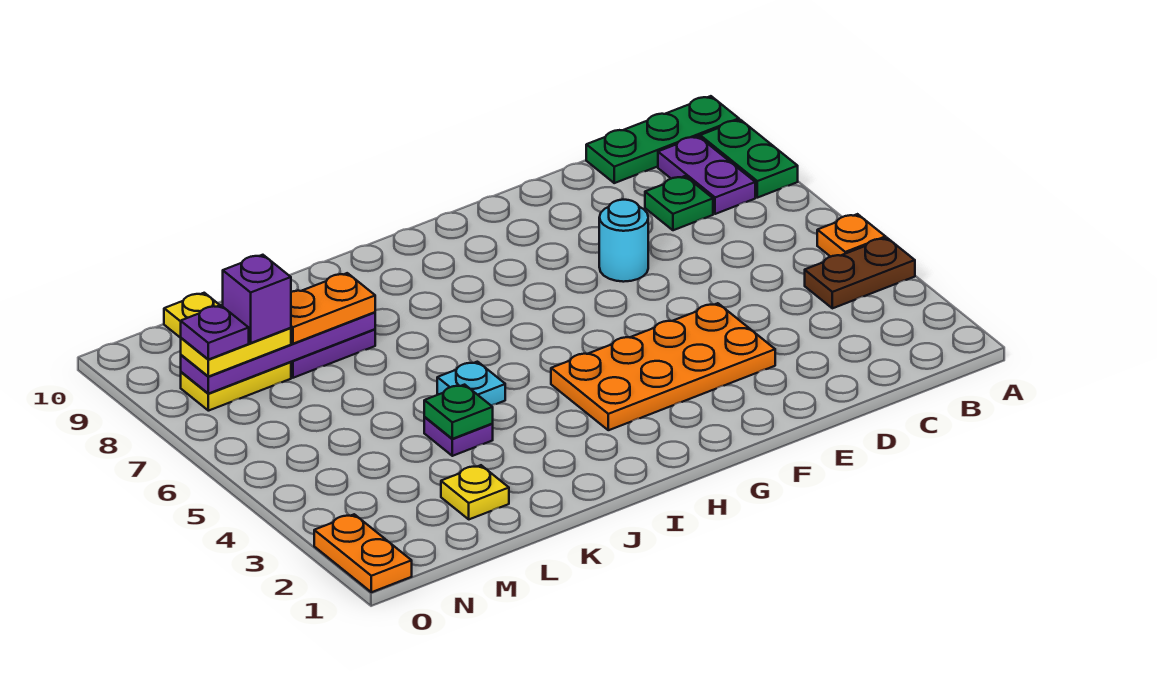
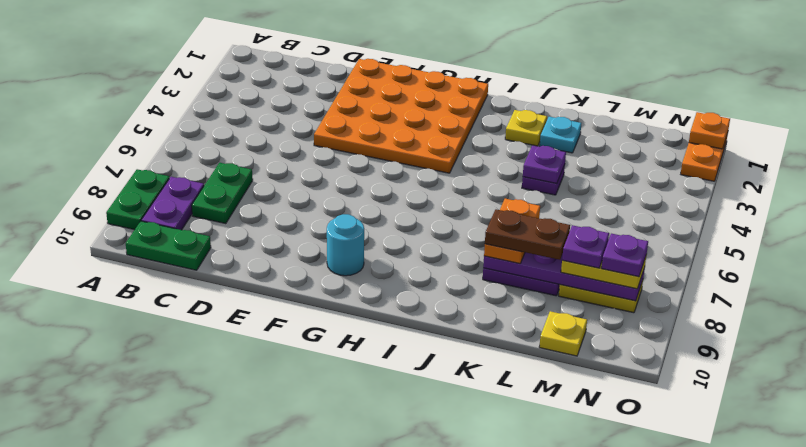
brown 1x2 plate [805,238,915,308] -> brown 1x2 plate moved to [485,209,570,260]
orange 1x1 plate [817,214,886,257] -> orange 1x1 plate moved to [689,112,730,149]
green 1x3 plate [586,96,739,183] -> green 1x2 plate [126,221,211,270]
green 1x1 plate [645,176,713,230] -> green 1x2 plate [192,163,253,224]
orange 2x4 plate [551,303,775,430] -> orange 4x4 plate [314,59,488,173]
cyan 1x1 round brick [599,200,648,282] -> cyan 1x1 round brick moved to [327,214,364,276]
cyan 1x1 plate [437,362,505,405] -> cyan 1x1 plate moved to [540,117,581,153]
green 1x1 plate [424,385,493,439] -> purple 1x1 plate [523,145,566,184]
orange 1x2 plate [291,273,375,344] -> orange 1x2 plate turned to [484,199,540,263]
yellow 1x1 plate [441,465,509,519] -> yellow 1x1 plate moved to [505,110,547,146]
purple 1x1 brick [223,255,291,343] -> purple 1x1 plate [562,225,609,268]

